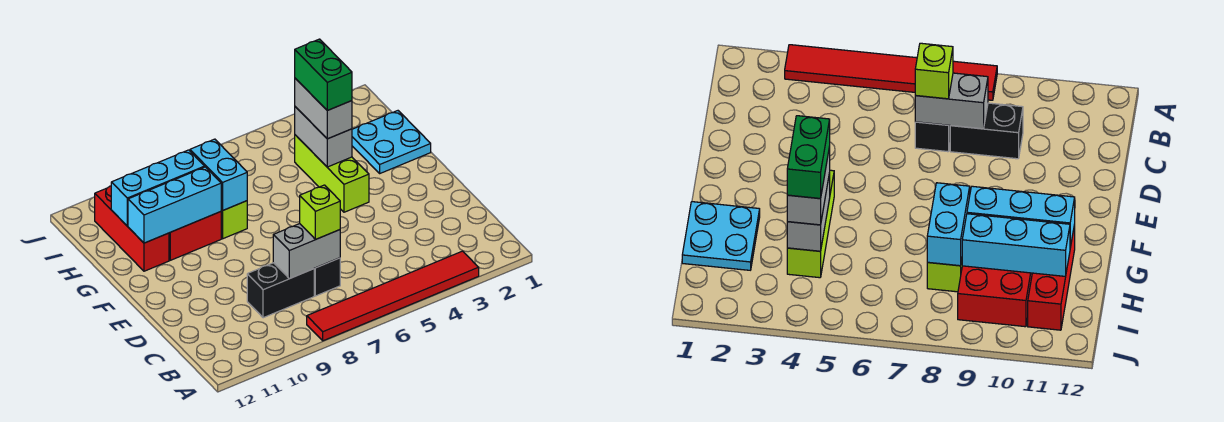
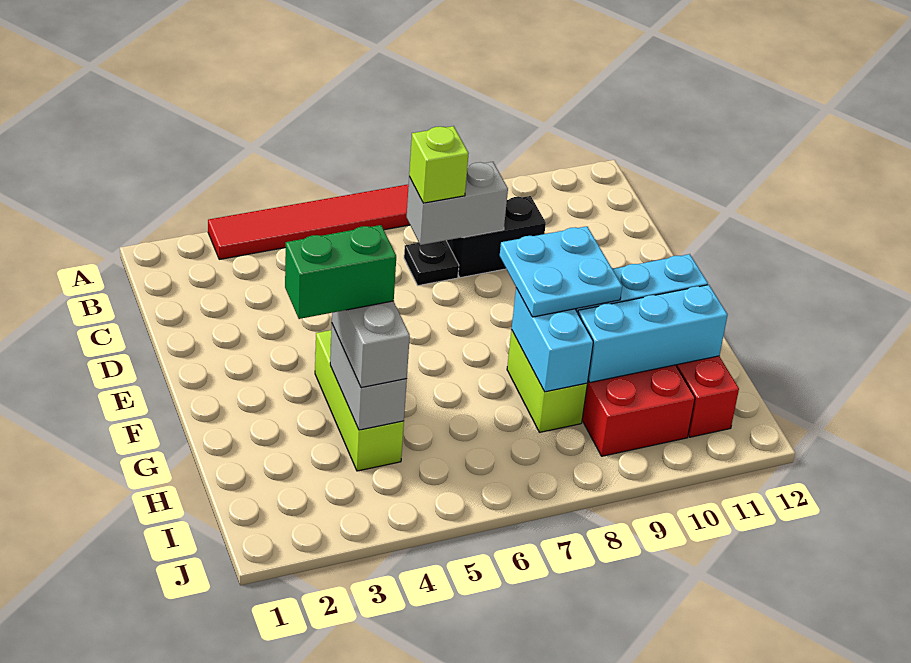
black 1x1 brick [314,258,340,296] -> black 1x1 plate [404,241,459,286]
cyan 2x2 plate [352,111,431,173] -> cyan 2x2 plate moved to [500,226,622,317]
green 1x2 brick [295,39,352,110] -> green 1x2 brick turned to [285,225,396,319]

